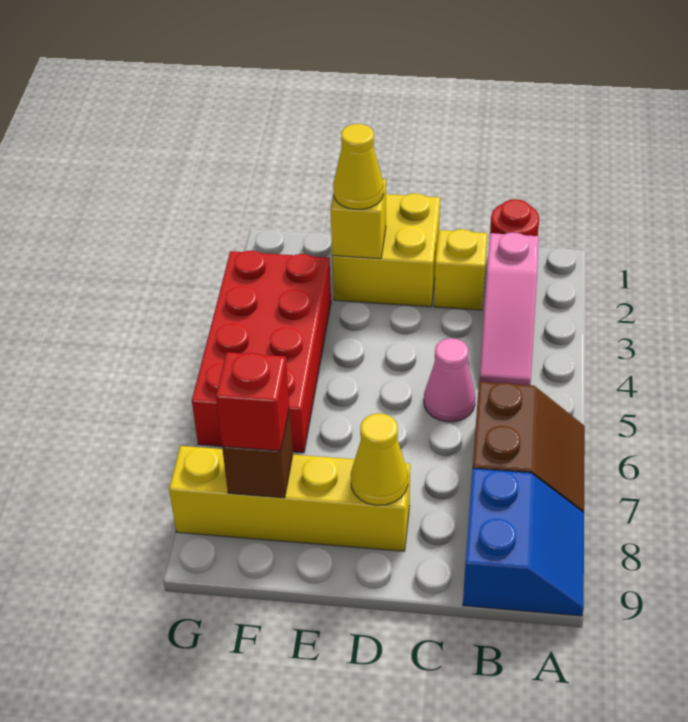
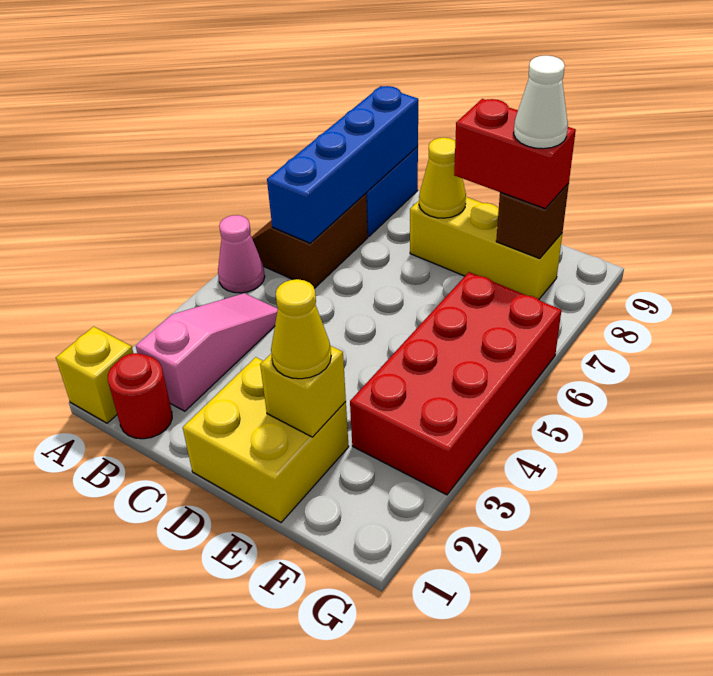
none -> blue 1x4 brick [267,86,418,243]
yellow 1x1 brick [434,229,487,310] -> yellow 1x1 brick moved to [56,327,133,423]
pink 1x1 cone [424,338,475,422] -> pink 1x1 cone moved to [218,215,265,293]
yellow 1x4 brick [169,446,410,551] -> yellow 1x3 brick [410,197,562,299]
red 1x1 brick [216,352,289,451] -> red 1x2 brick [454,99,576,209]
none -> white 1x1 cone [514,55,568,149]

